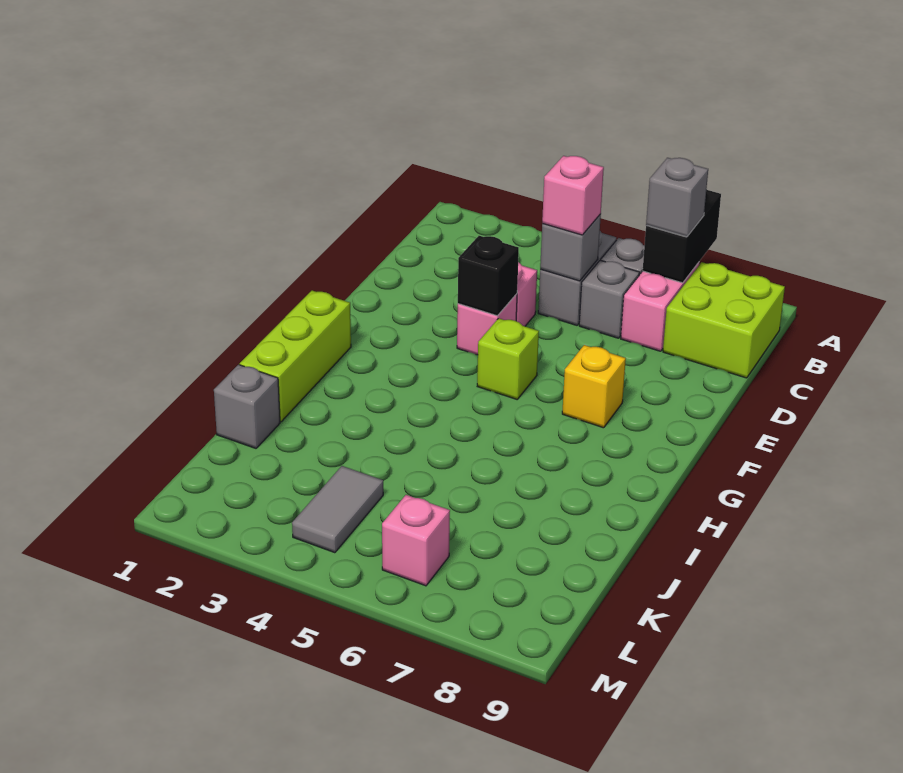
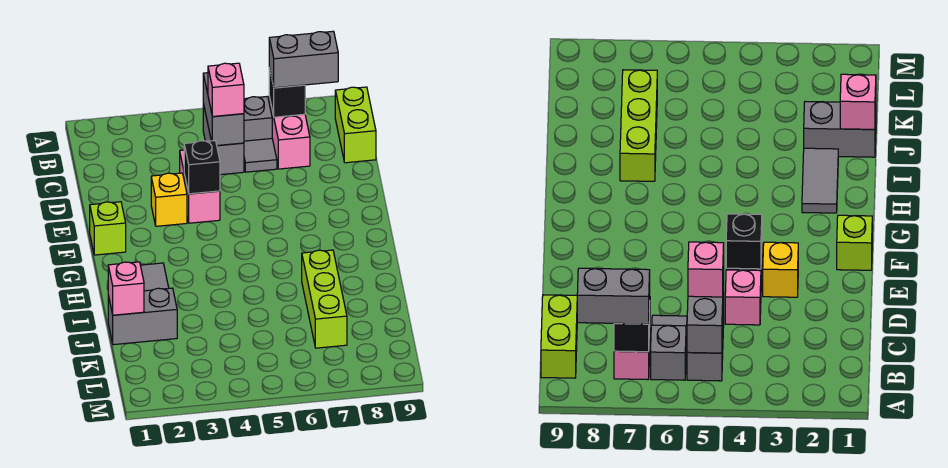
black 1x2 brick [643,189,721,283] -> black 1x1 brick [269,68,305,117]
grey 1x1 brick [646,158,708,237] -> grey 1x2 brick [269,31,338,88]
lime 2x2 brick [663,262,785,378] -> lime 1x2 brick [335,87,376,163]
grey 1x1 brick [540,214,601,281] -> grey 1x2 brick [203,73,244,146]
grey 1x1 brick [579,260,640,338] -> grey 1x1 tile [244,139,277,172]
lime 1x1 brick [477,318,539,399] -> lime 1x1 brick moved to [90,202,126,255]
yellow 1x1 brick [562,345,626,428] -> yellow 1x1 brick moved to [151,173,187,226]
lime 1x3 brick [240,291,351,422] -> lime 1x3 brick moved to [302,250,347,348]
grey 1x1 brick [214,365,280,448] -> grey 1x2 brick [108,288,177,345]
grey 1x2 tile [292,466,383,553] -> grey 1x2 tile moved to [140,263,169,291]
pink 1x1 brick [382,495,450,586] -> pink 1x1 brick moved to [108,262,144,315]

